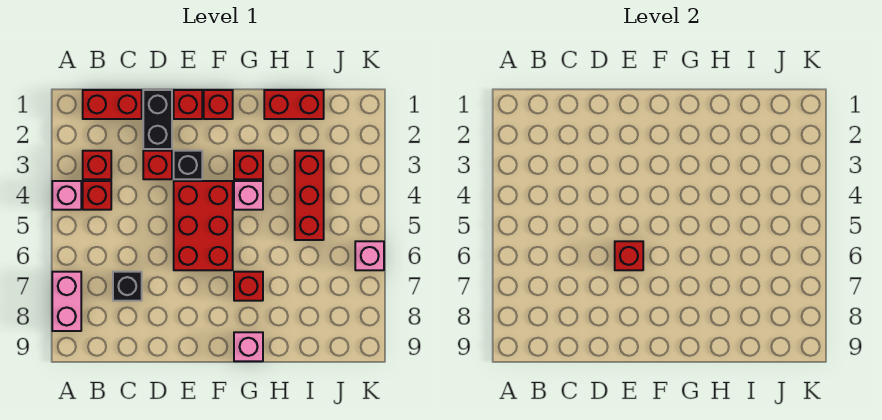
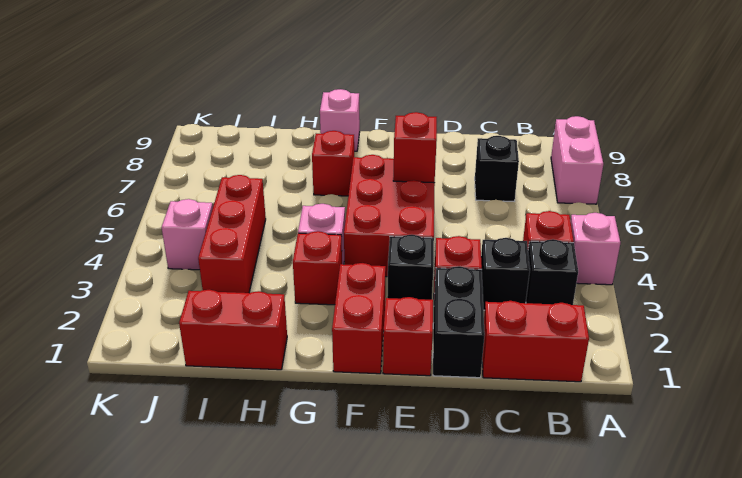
red 1x1 brick [83,151,111,179] -> black 1x1 brick [526,239,578,305]
none -> black 1x1 brick [481,238,530,310]
red 1x1 brick [204,90,233,119] -> red 1x2 brick [332,263,386,374]
pink 1x1 brick [355,241,384,270] -> pink 1x1 brick moved to [161,199,213,270]

